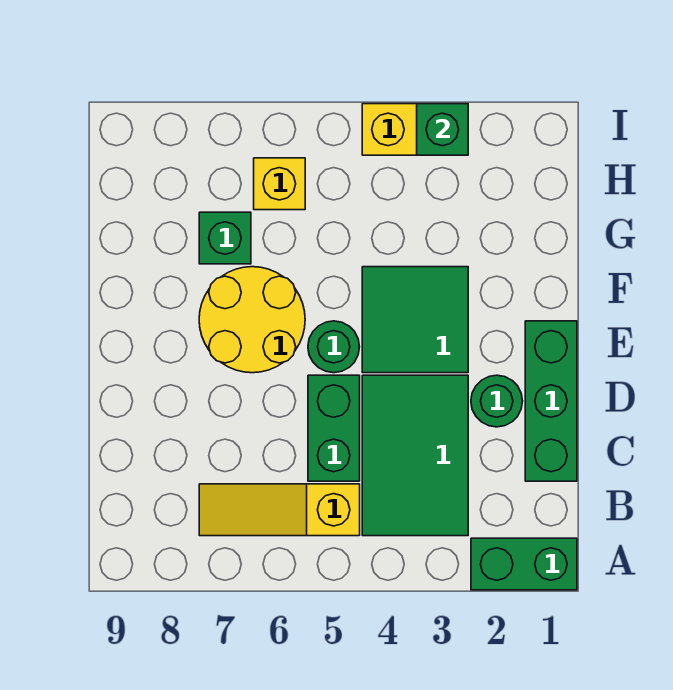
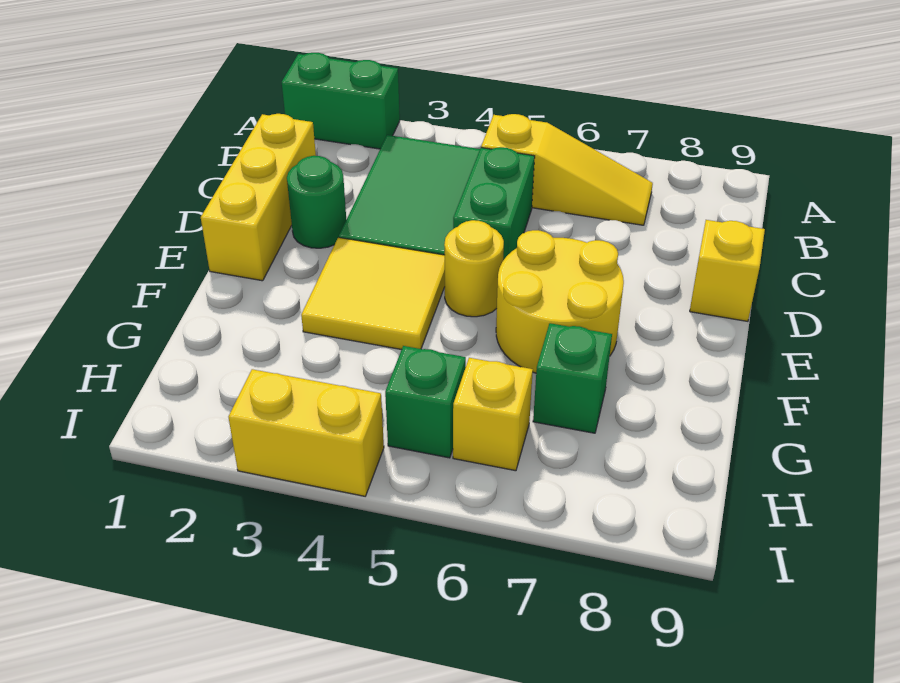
green 1x3 brick [525,321,577,481] -> yellow 1x3 brick [201,114,316,281]
none -> yellow 1x1 brick [690,220,765,321]
green 2x2 tile [362,267,468,373] -> yellow 2x2 tile [301,237,445,350]
green 1x1 round brick [308,321,360,373] -> yellow 1x1 round brick [444,220,504,317]
green 1x1 brick [417,104,468,155] -> green 1x1 brick moved to [385,346,466,458]

